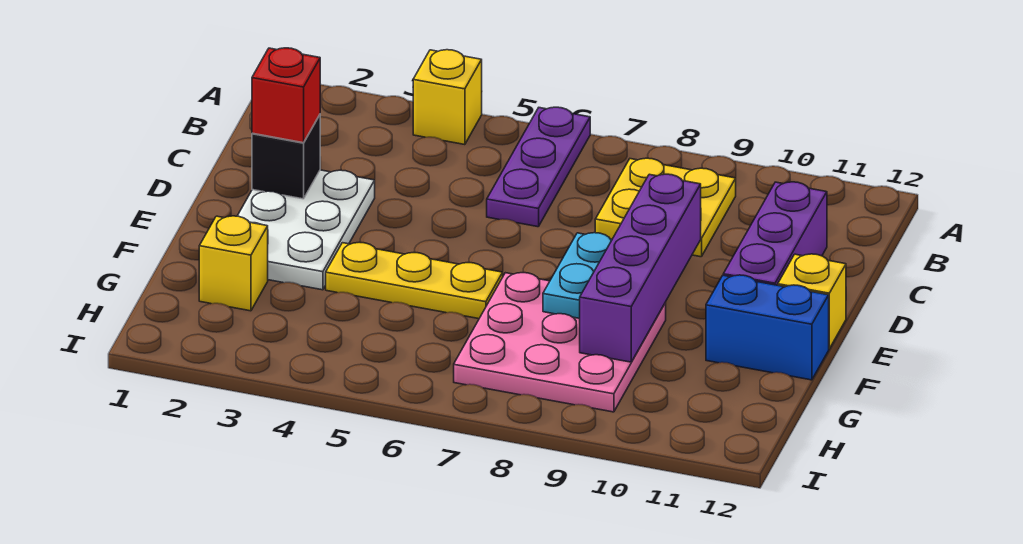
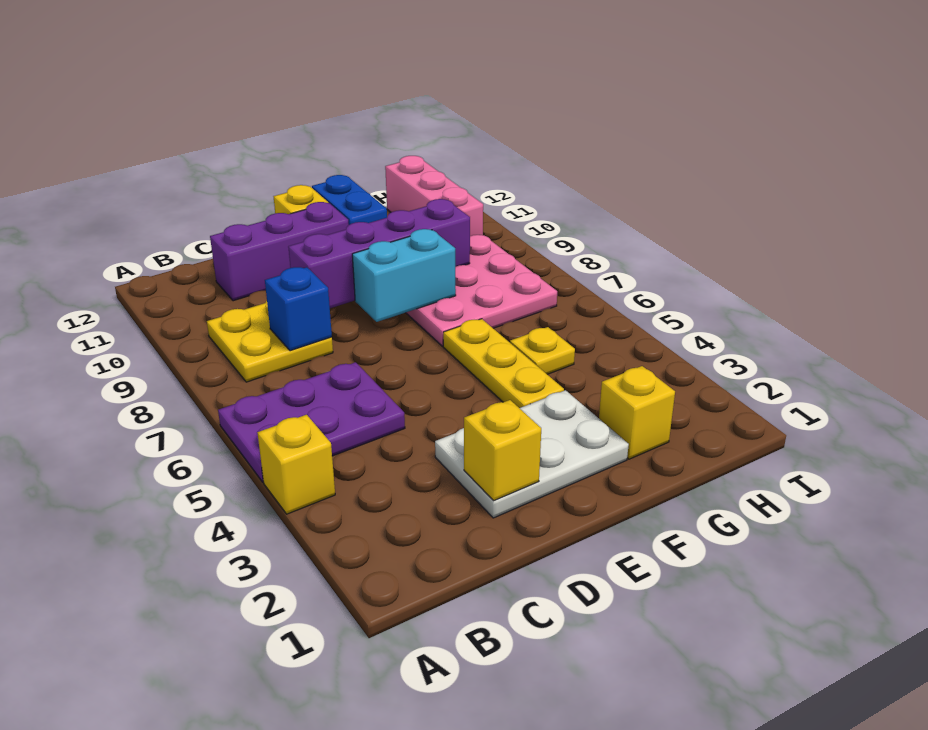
purple 1x3 plate [487,107,590,227] -> purple 2x3 plate [218,362,405,482]
none -> blue 1x1 brick [265,267,332,351]
black 1x1 brick [252,115,320,199] -> yellow 1x1 brick [464,400,541,500]
red 1x1 brick [252,48,320,143] -> none
cyan 1x2 plate [543,233,612,318] -> cyan 1x2 brick [352,229,456,322]
none -> yellow 1x1 plate [510,327,575,374]
none -> pink 1x3 brick [385,156,483,236]

